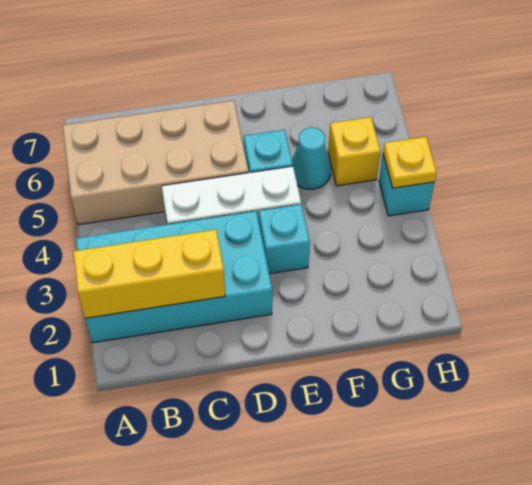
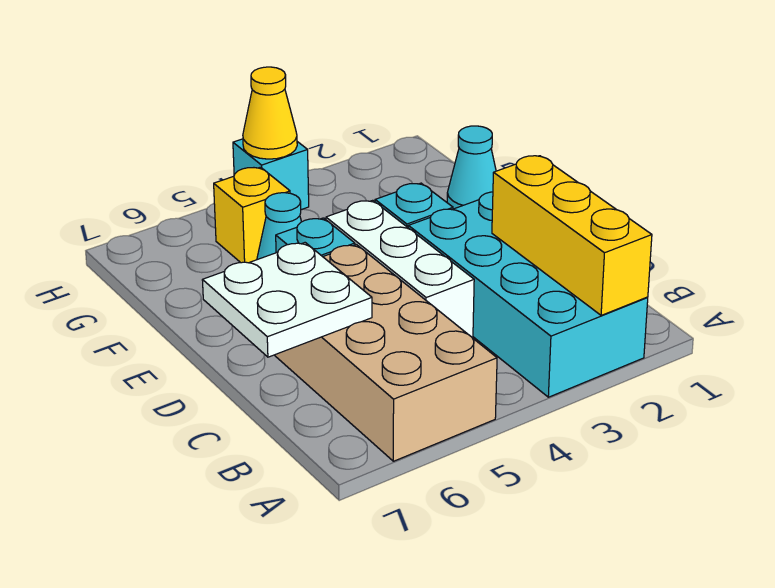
none -> white 2x2 plate [202,243,372,357]
none -> cyan 1x1 cone [447,126,496,209]
yellow 1x1 plate [383,137,437,188] -> yellow 1x1 cone [243,67,297,159]

